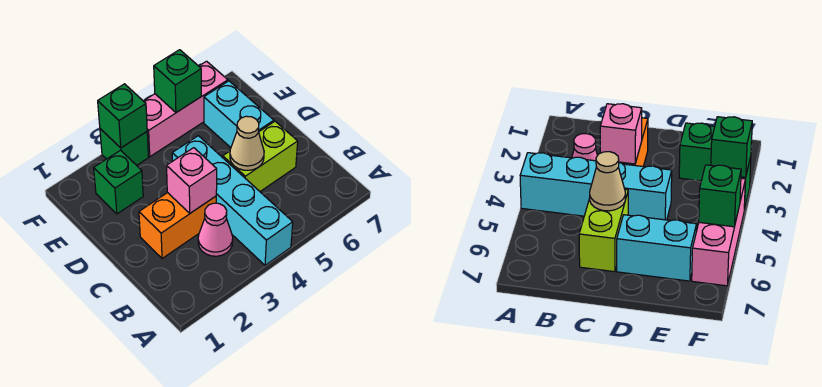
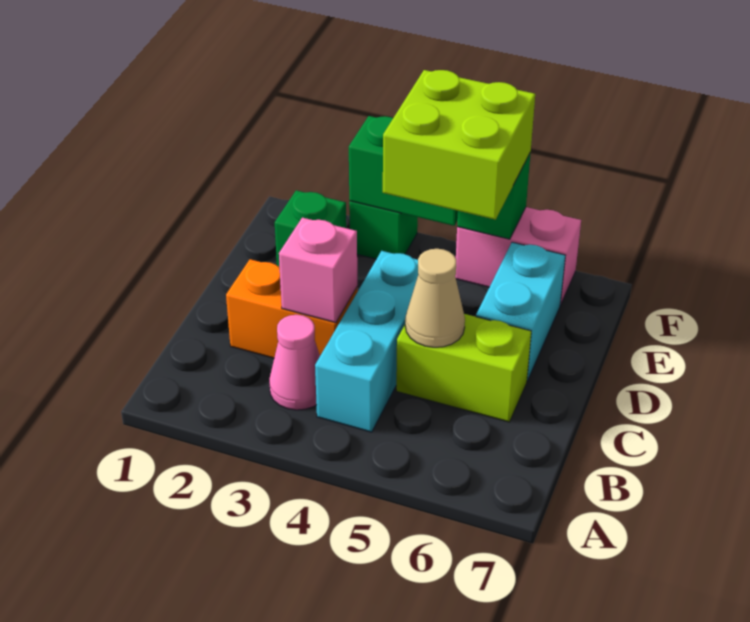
cyan 1x4 brick [172,136,293,265] -> cyan 1x3 brick [315,251,418,432]
none -> lime 2x2 brick [383,70,535,220]
green 1x1 brick [98,84,147,148] -> green 1x2 brick [349,116,458,226]
pink 1x3 brick [144,61,228,157] -> pink 1x2 brick [455,207,581,305]

